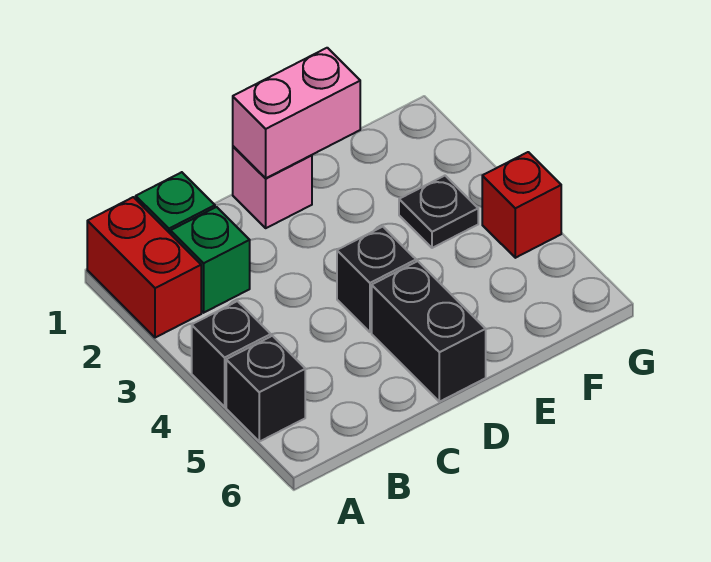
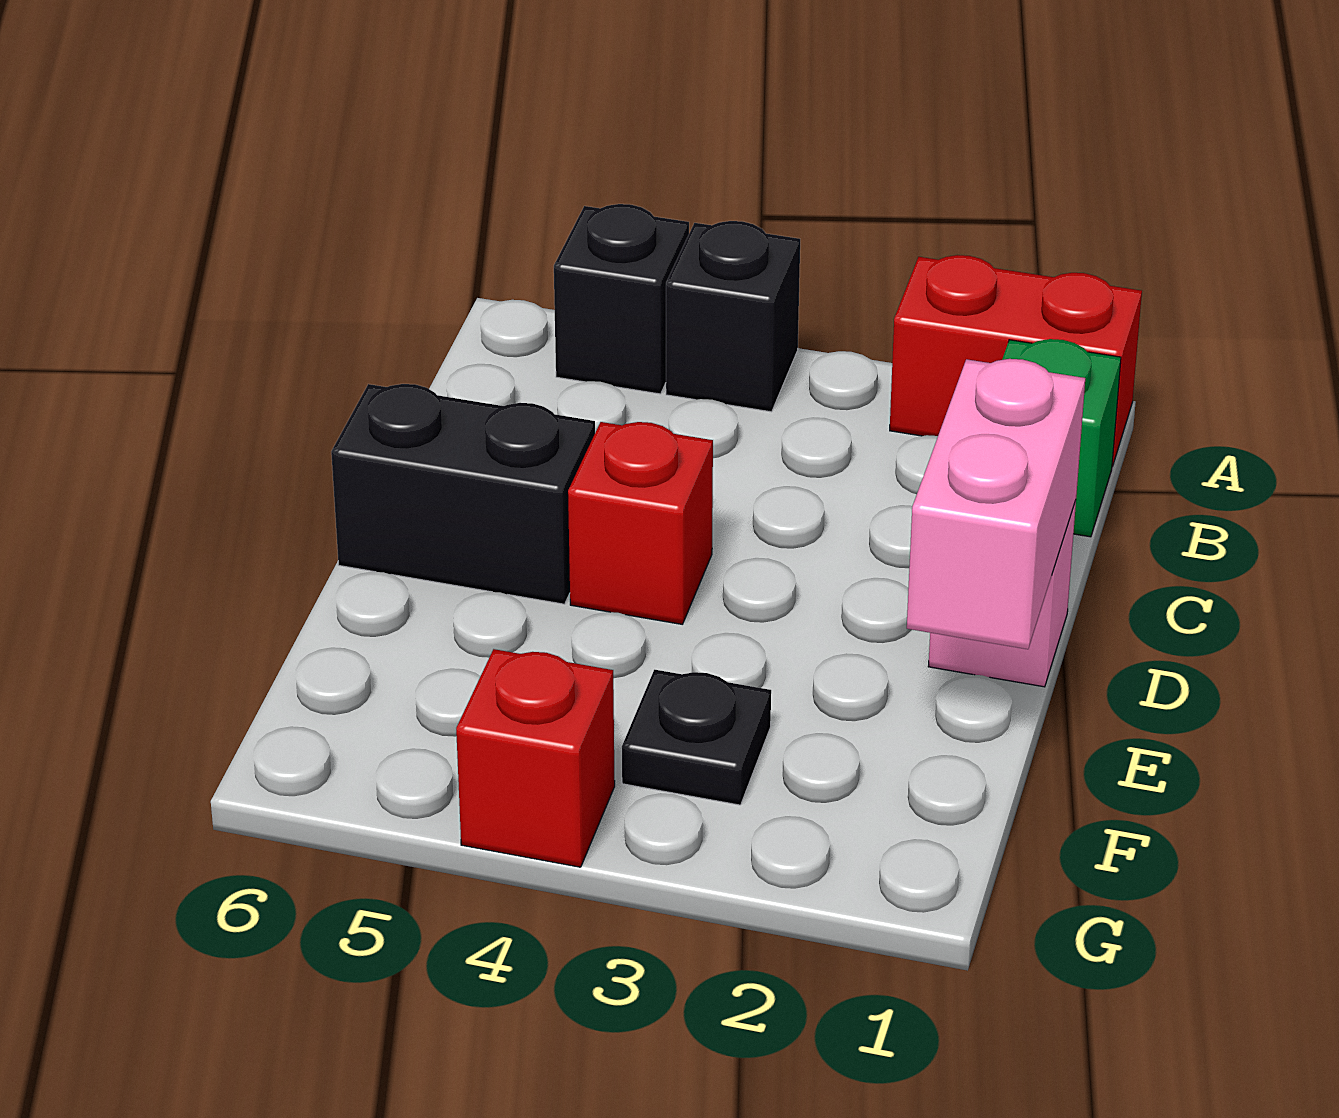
green 1x1 brick [171,207,250,313] -> none
black 1x1 brick [337,227,416,332] -> red 1x1 brick [568,422,713,624]

